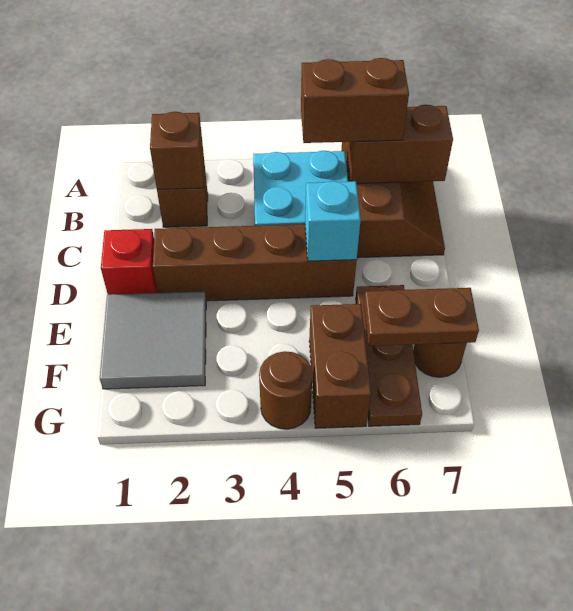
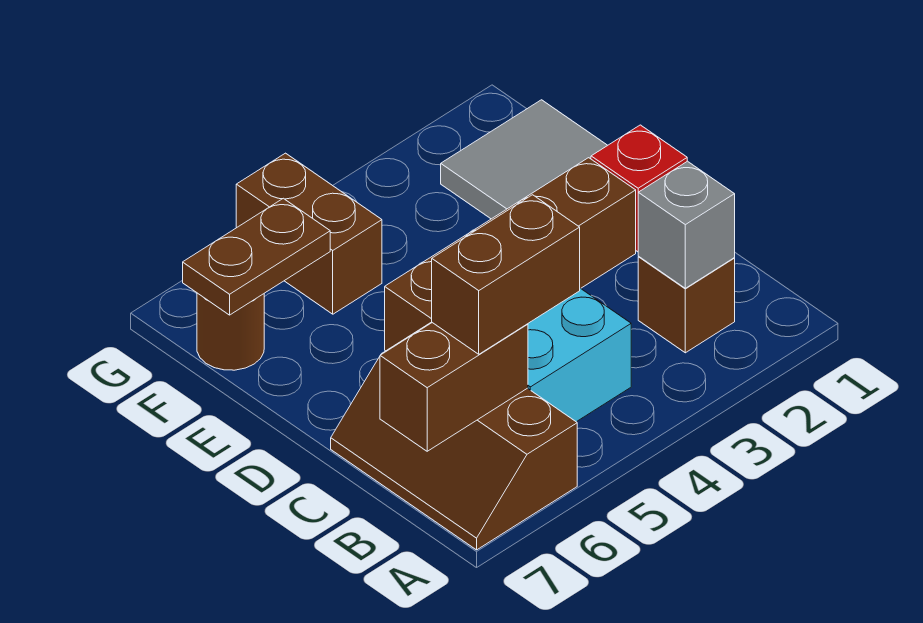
brown 1x1 brick [150,112,204,189] -> grey 1x1 brick [638,161,735,288]
cyan 1x1 brick [305,181,361,261] -> none
brown 1x3 plate [356,285,422,426] -> none
brown 1x1 round brick [259,351,313,429] -> none

